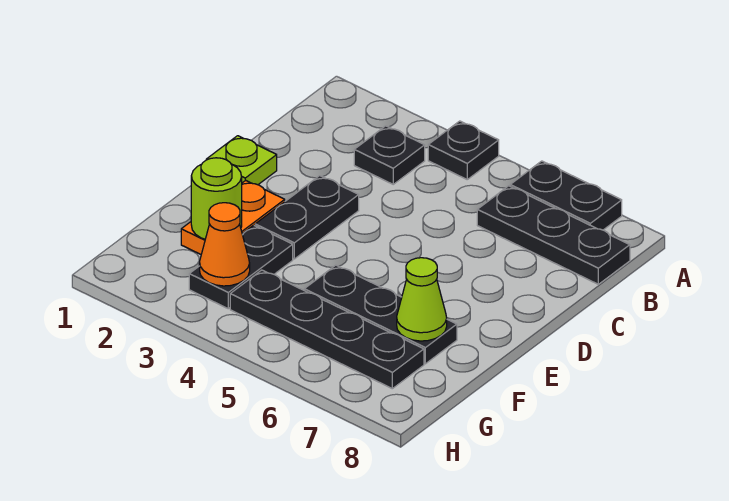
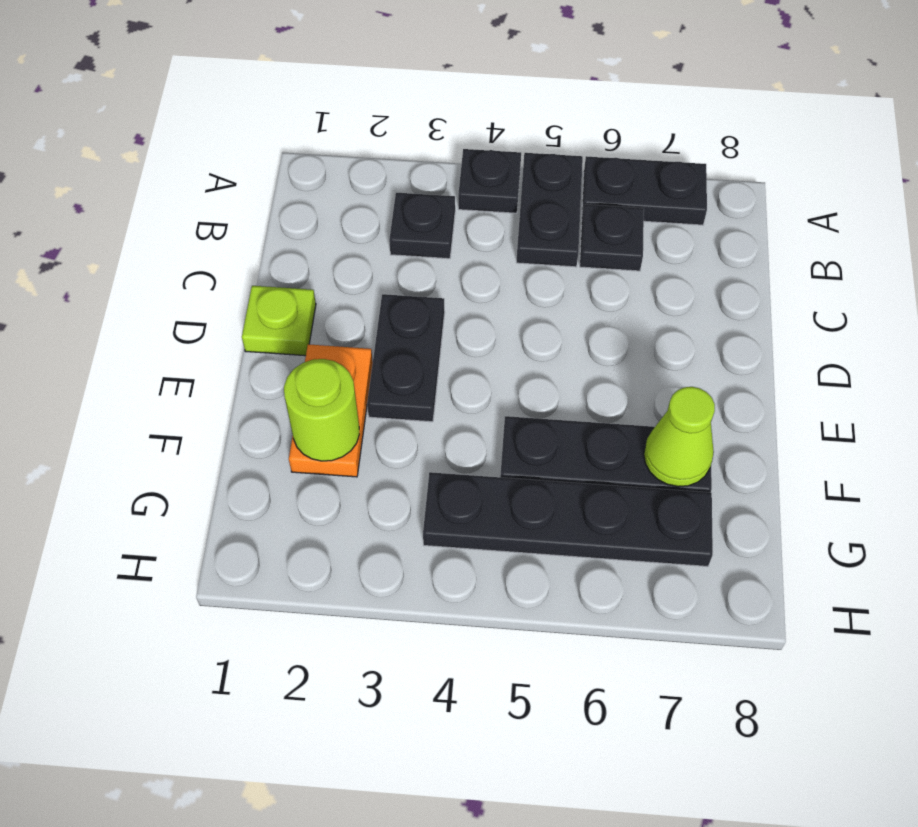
black 1x3 plate [477,186,630,284] -> black 1x1 plate [580,204,644,271]
black 1x2 plate [189,225,293,309] -> black 1x2 plate moved to [516,153,583,267]
orange 1x1 cone [200,203,250,286] -> none

